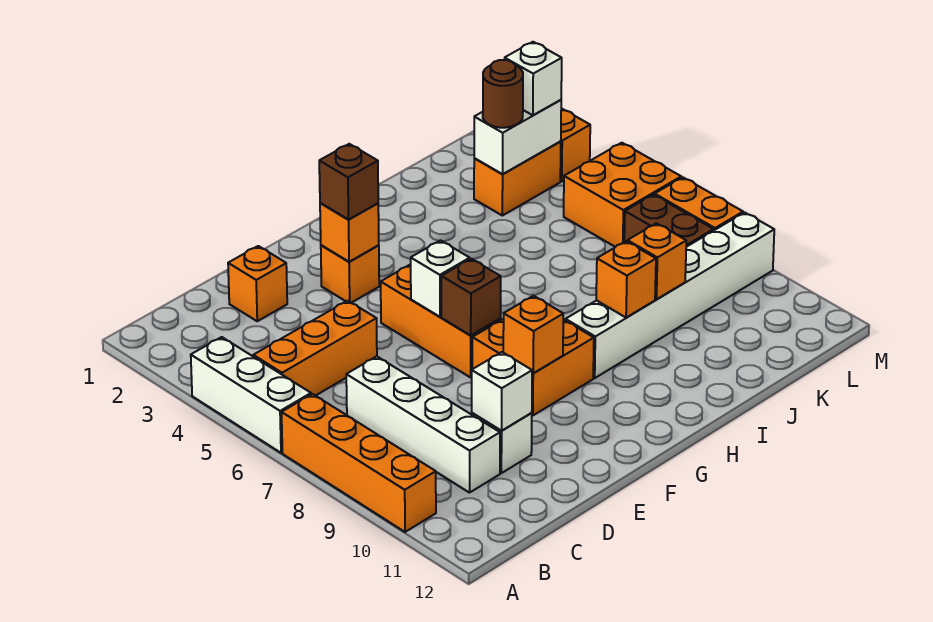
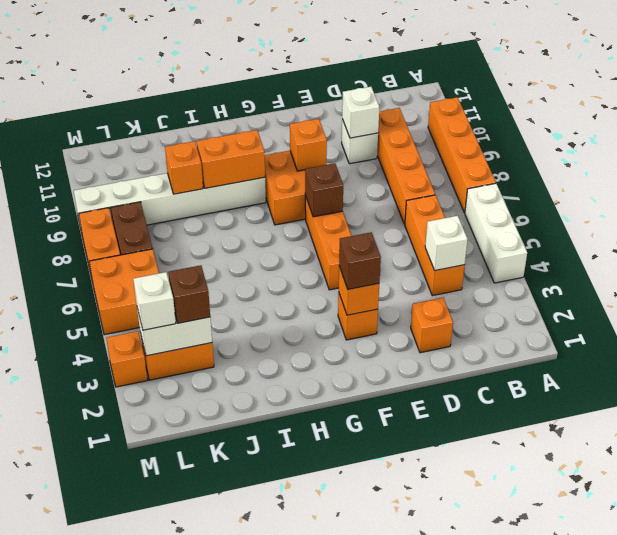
orange 1x3 brick [253,301,377,396] -> orange 1x3 brick turned to [405,195,465,296]
white 1x4 brick [346,356,500,493] -> orange 1x4 brick [377,108,435,224]
white 1x1 brick [411,240,470,317] -> white 1x1 brick moved to [425,216,468,271]
orange 1x1 brick [596,241,656,318] -> orange 1x2 brick [197,130,265,188]
brown 1x1 round brick [483,60,523,128] -> brown 1x1 brick [168,265,210,323]

